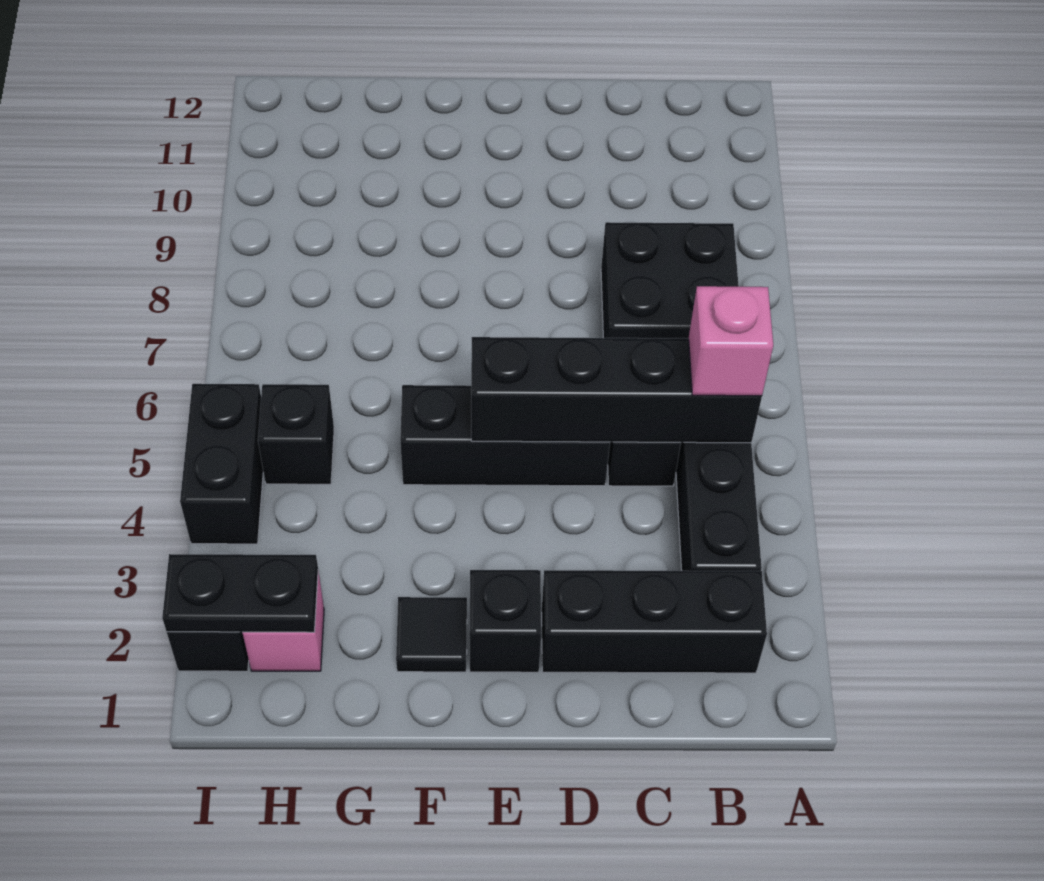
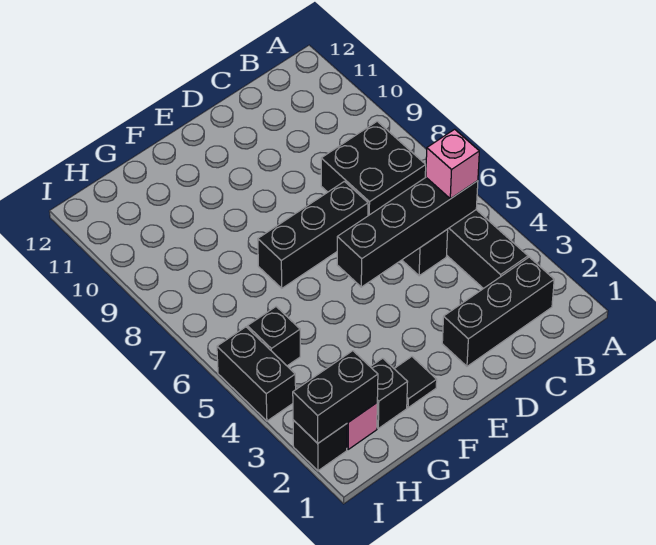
black 1x3 brick [400,385,610,486] -> black 1x3 brick moved to [258,181,368,288]
black 1x1 brick [469,570,541,672] -> black 1x1 brick moved to [371,358,407,428]
black 1x2 plate [162,554,318,632] -> black 1x2 brick [293,351,378,443]

